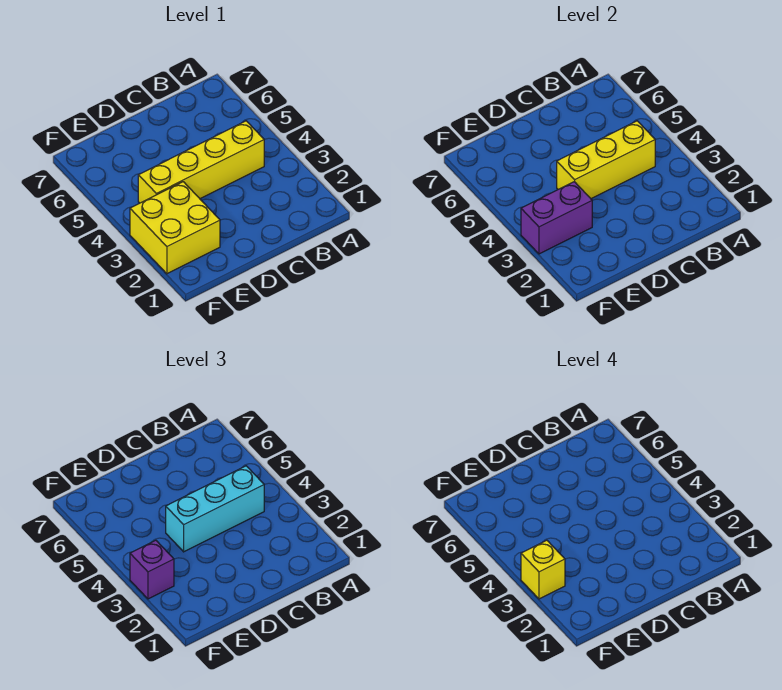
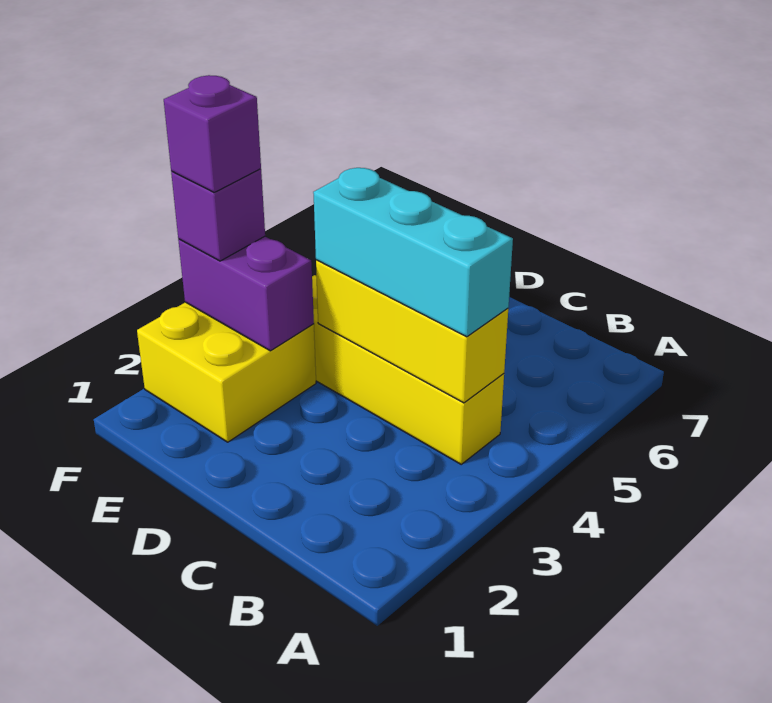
yellow 1x1 brick [521,540,565,599] -> purple 1x1 brick [164,75,261,192]

